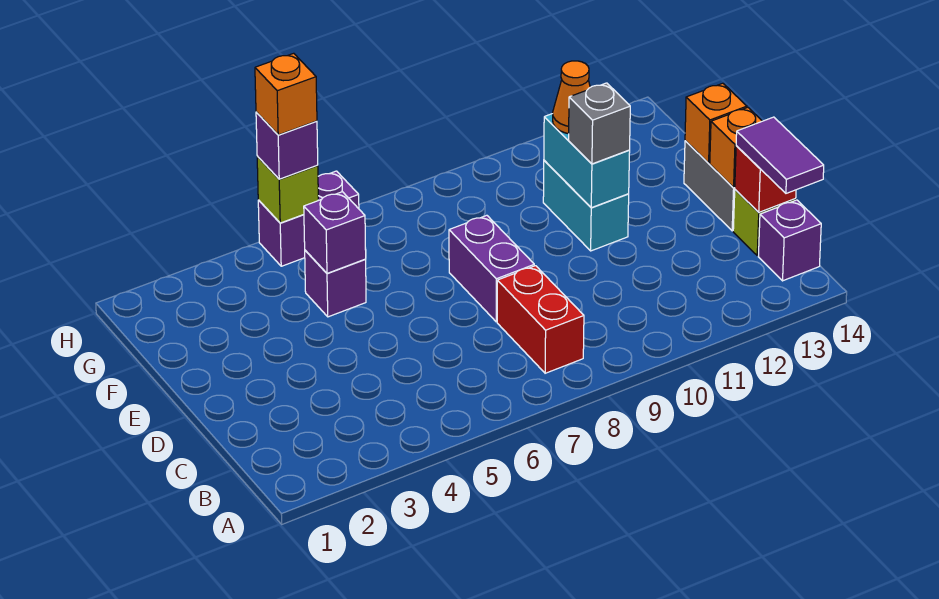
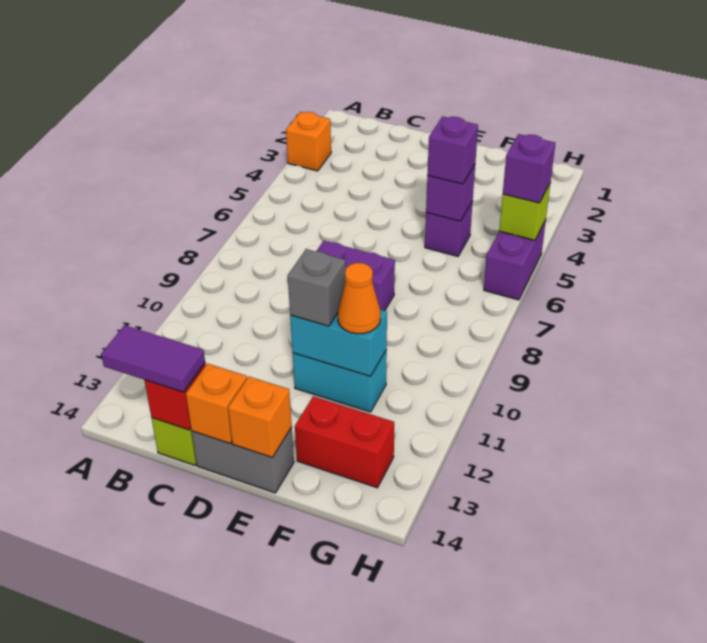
red 1x2 brick [497,266,584,373] -> red 1x2 brick moved to [295,396,394,488]
purple 1x1 brick [758,200,821,281] -> purple 1x1 brick moved to [427,116,478,184]
orange 1x1 brick [255,53,317,135] -> orange 1x1 brick moved to [286,112,331,171]

